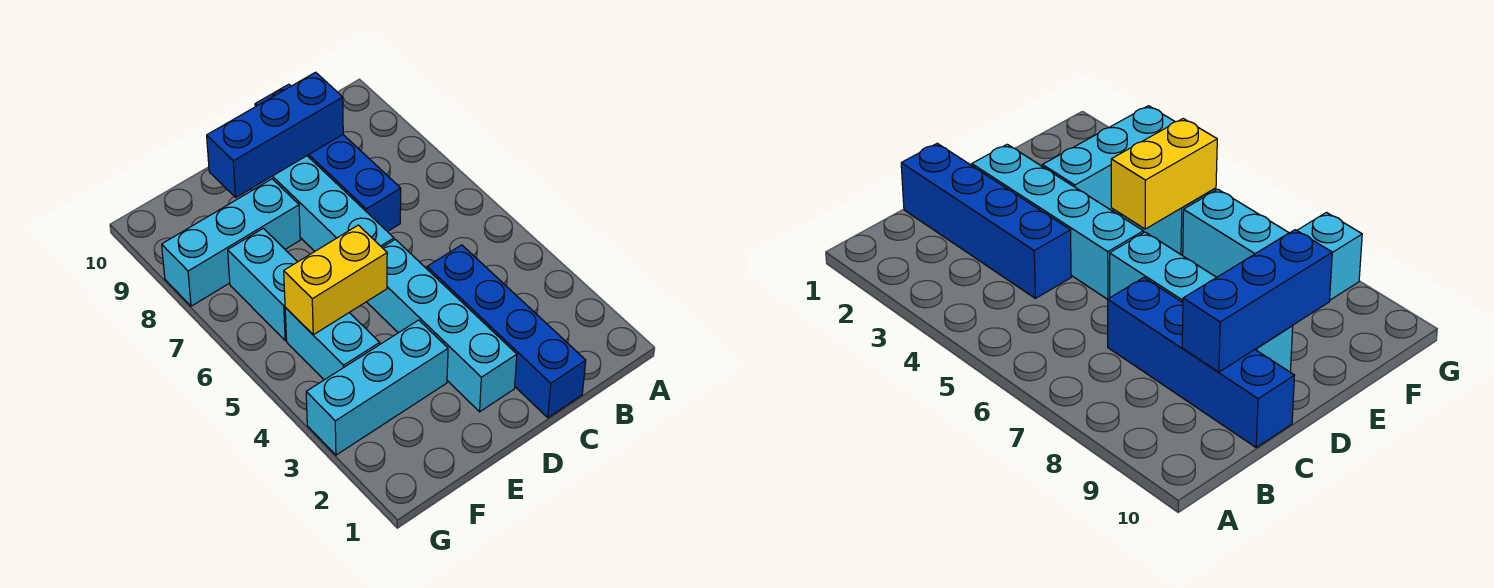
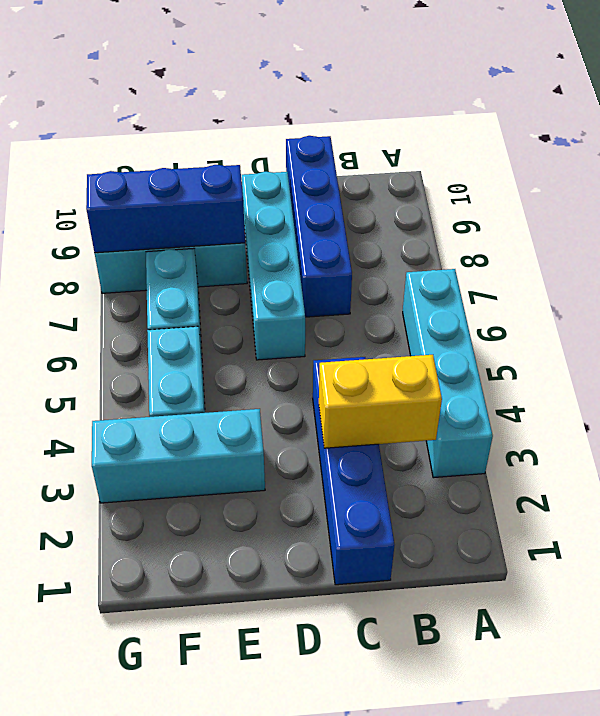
blue 1x3 brick [207,72,343,197] -> blue 1x3 brick moved to [86,165,245,253]
cyan 1x4 brick [367,239,517,412] -> cyan 1x4 brick moved to [403,269,493,478]
yellow 1x2 brick [284,225,387,335] -> yellow 1x2 brick moved to [319,355,442,448]

